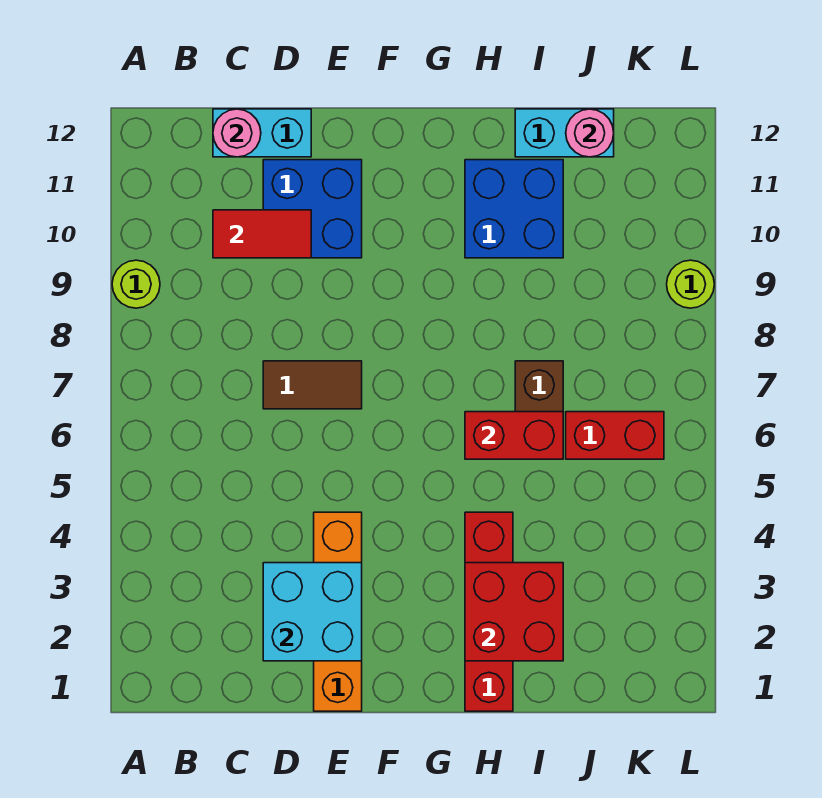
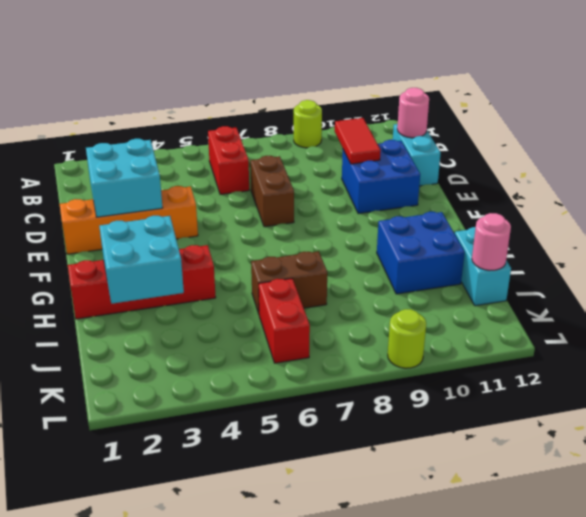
brown 1x2 tile [263,361,362,409] -> brown 1x2 brick [250,156,294,227]
red 2x2 brick [465,563,563,661] -> cyan 2x2 brick [99,216,184,304]
red 1x2 brick [465,412,563,459] -> red 1x2 brick moved to [208,126,249,194]

